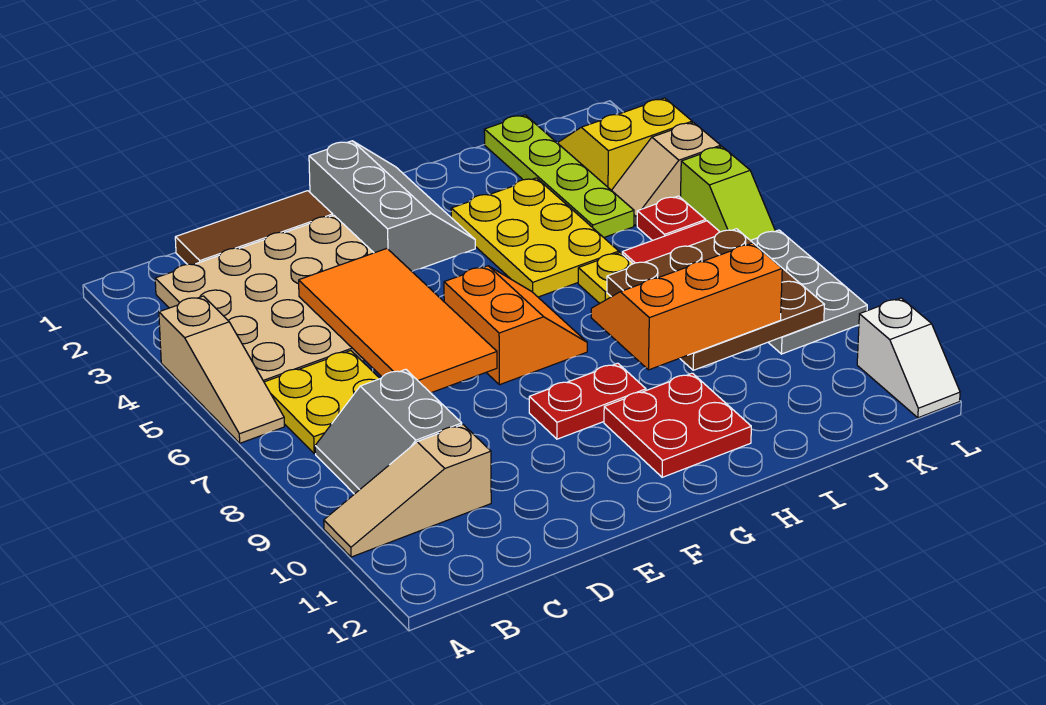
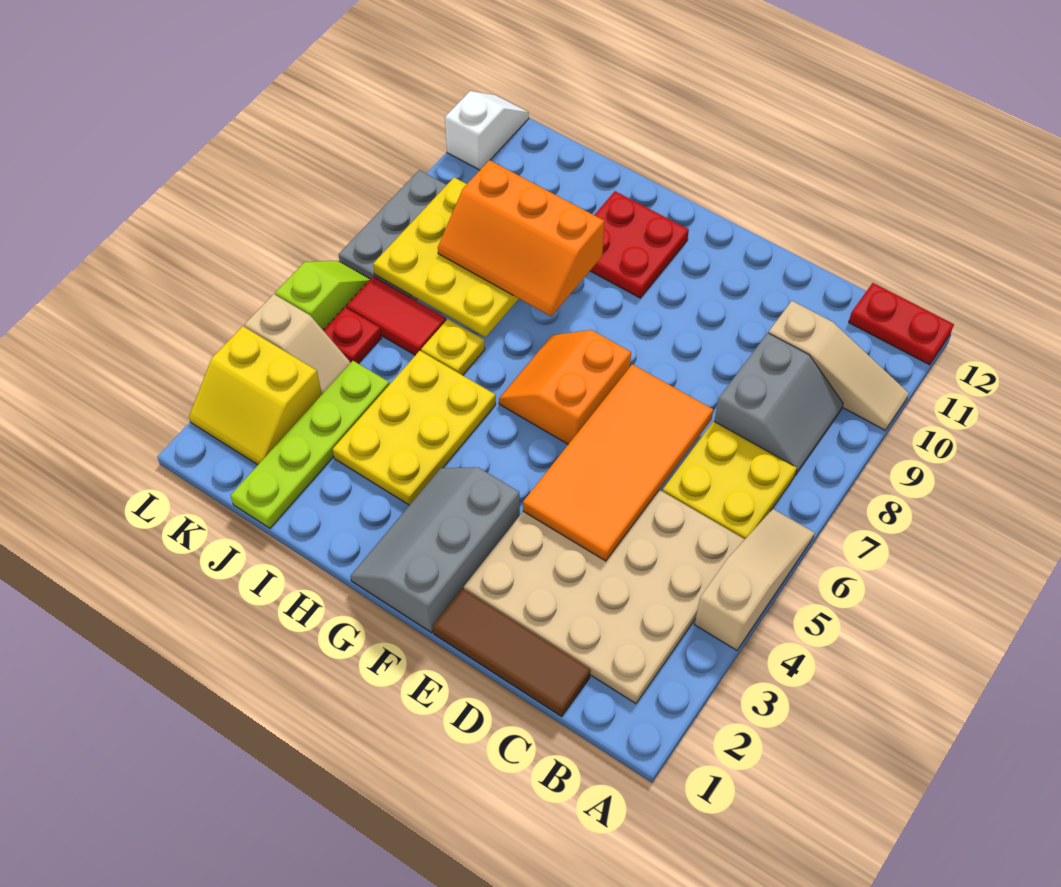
red 1x2 plate [529,363,646,439] -> red 1x2 plate moved to [849,283,954,365]
brown 3x3 plate [607,229,824,370] -> yellow 3x3 plate [373,177,519,337]

